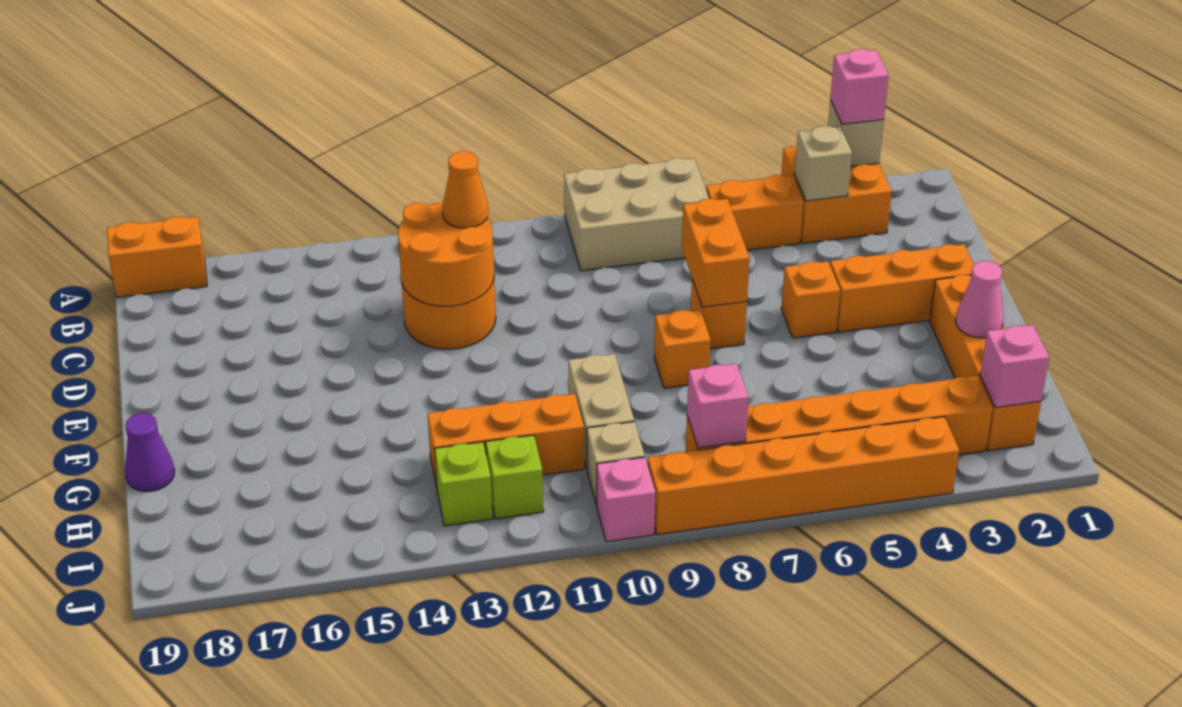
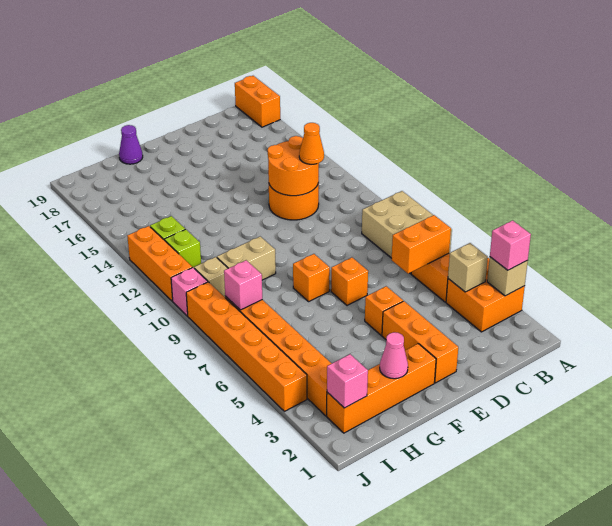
orange 1x2 brick [682,199,750,307] -> orange 1x2 brick moved to [392,215,451,274]
orange 1x3 brick [427,394,584,487] -> orange 1x3 brick moved to [127,226,192,301]

